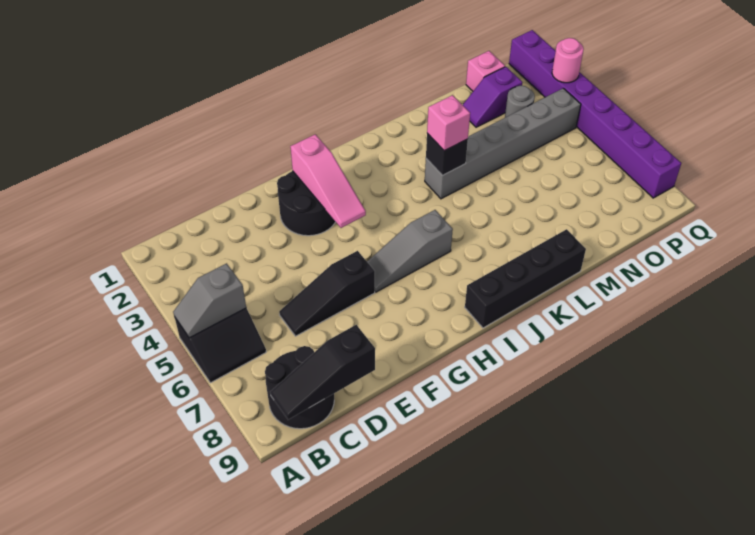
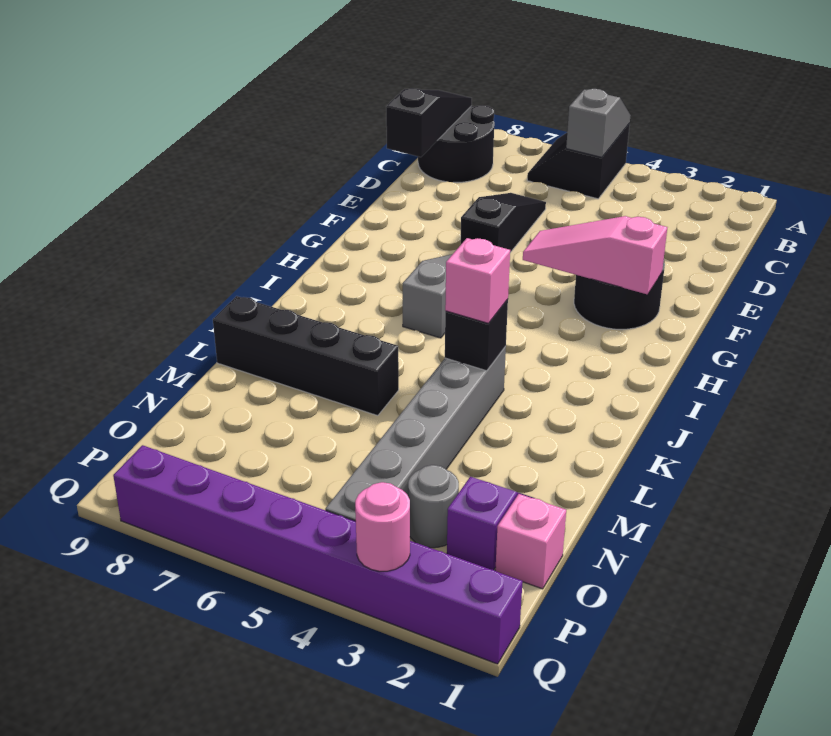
black 1x4 brick [465,229,586,328] -> black 1x4 brick turned to [213,296,399,416]

